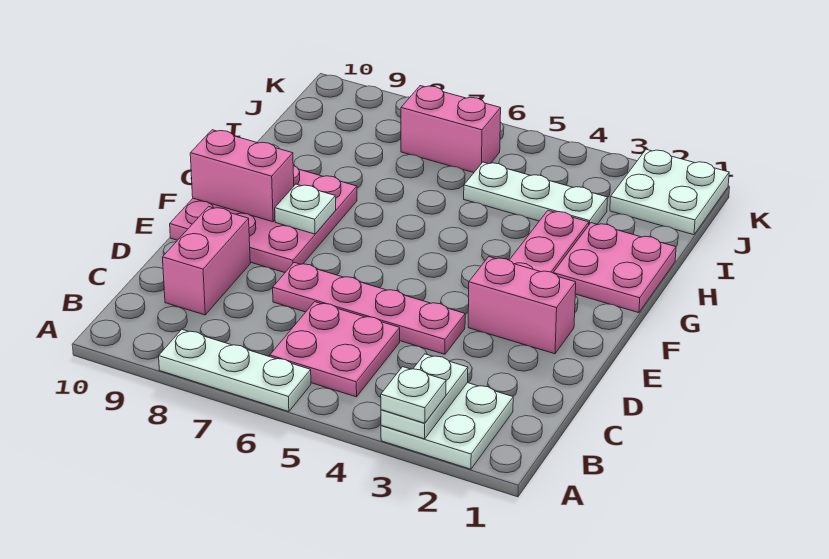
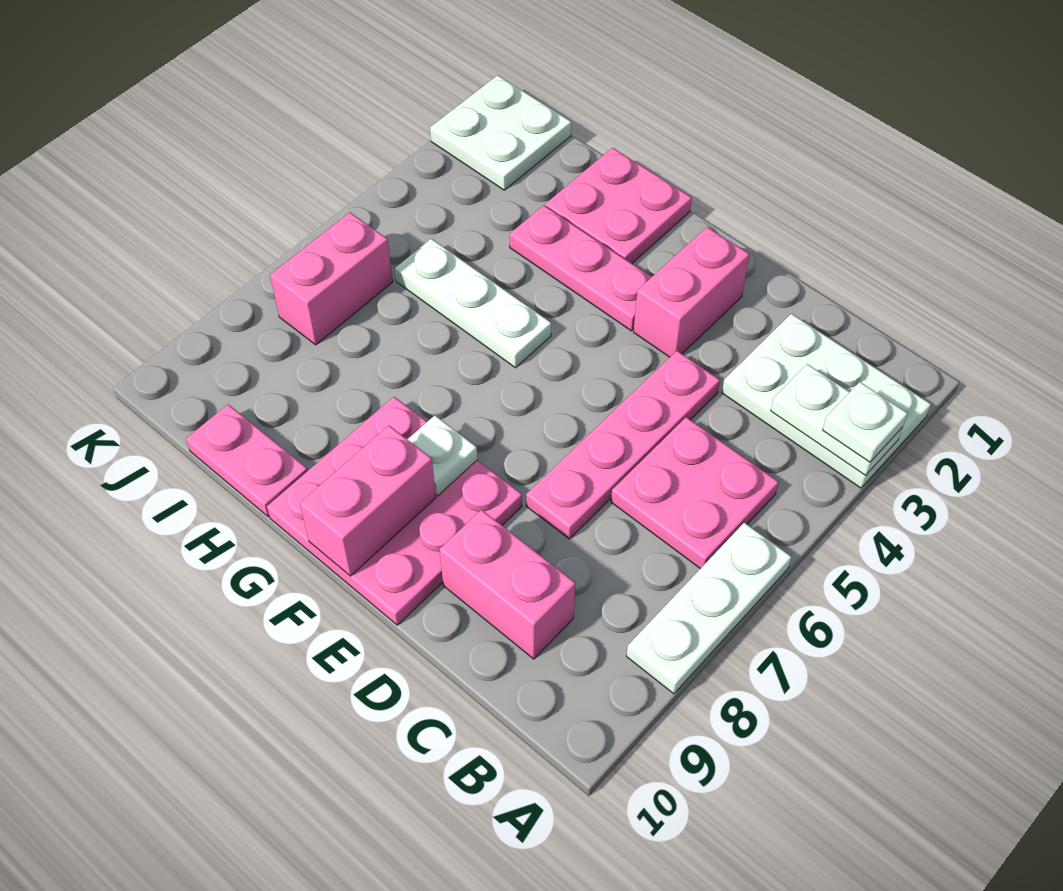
white 2x2 plate [381,383,513,469] -> white 2x3 plate [722,314,931,488]
none -> pink 1x2 plate [186,404,308,517]
white 1x3 plate [464,162,608,224] -> white 1x3 plate turned to [395,239,551,368]

